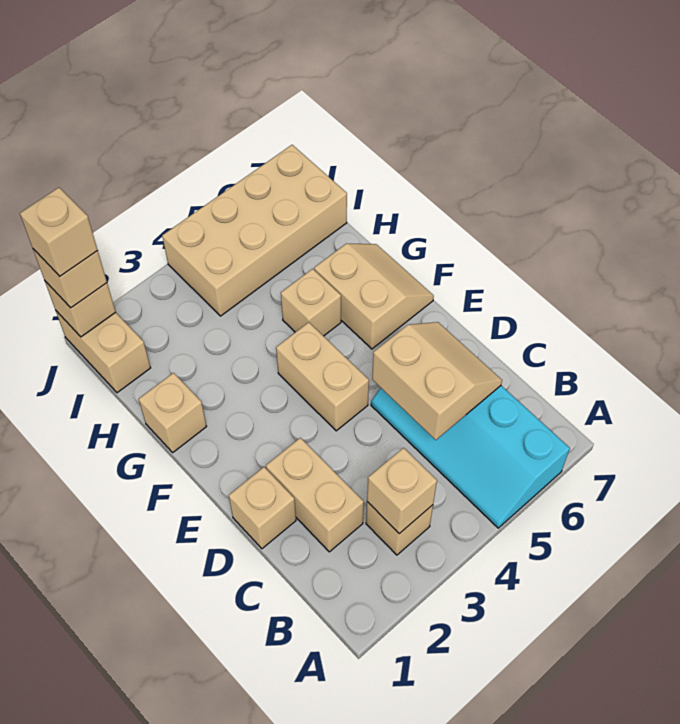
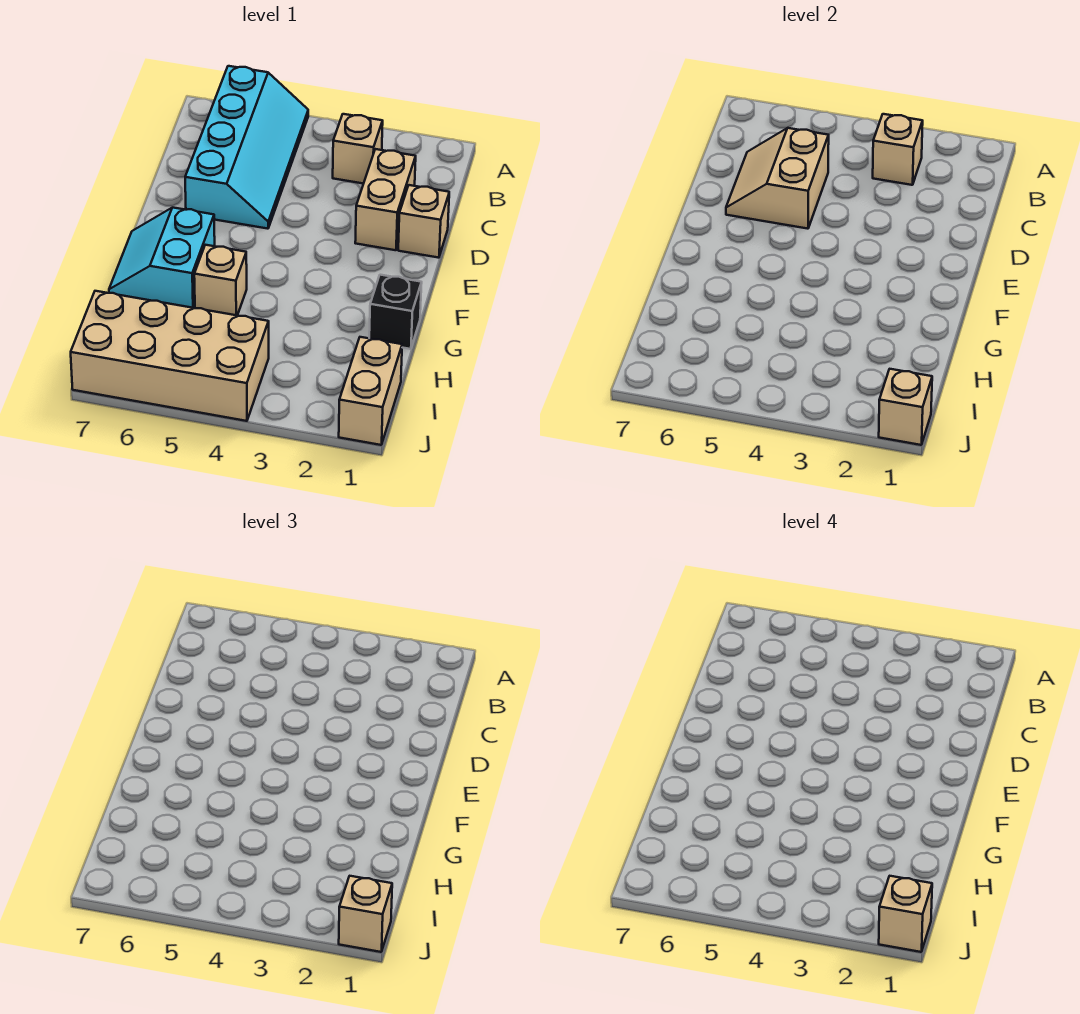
tan 1x2 brick [276,322,369,431] -> none
tan 2x2 slope [314,244,434,349] -> cyan 2x2 slope [109,208,215,308]
tan 1x1 brick [139,373,206,452] -> black 1x1 brick [369,275,422,349]

